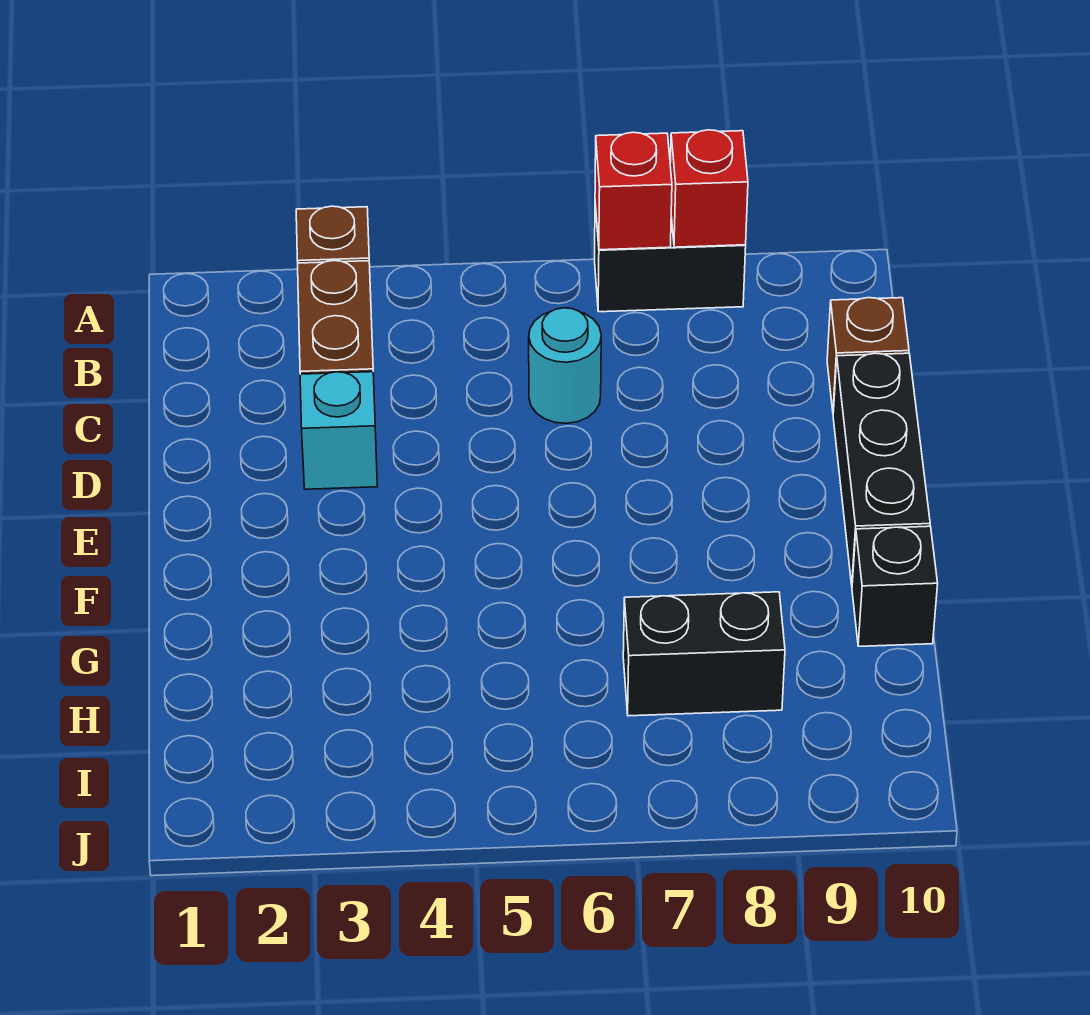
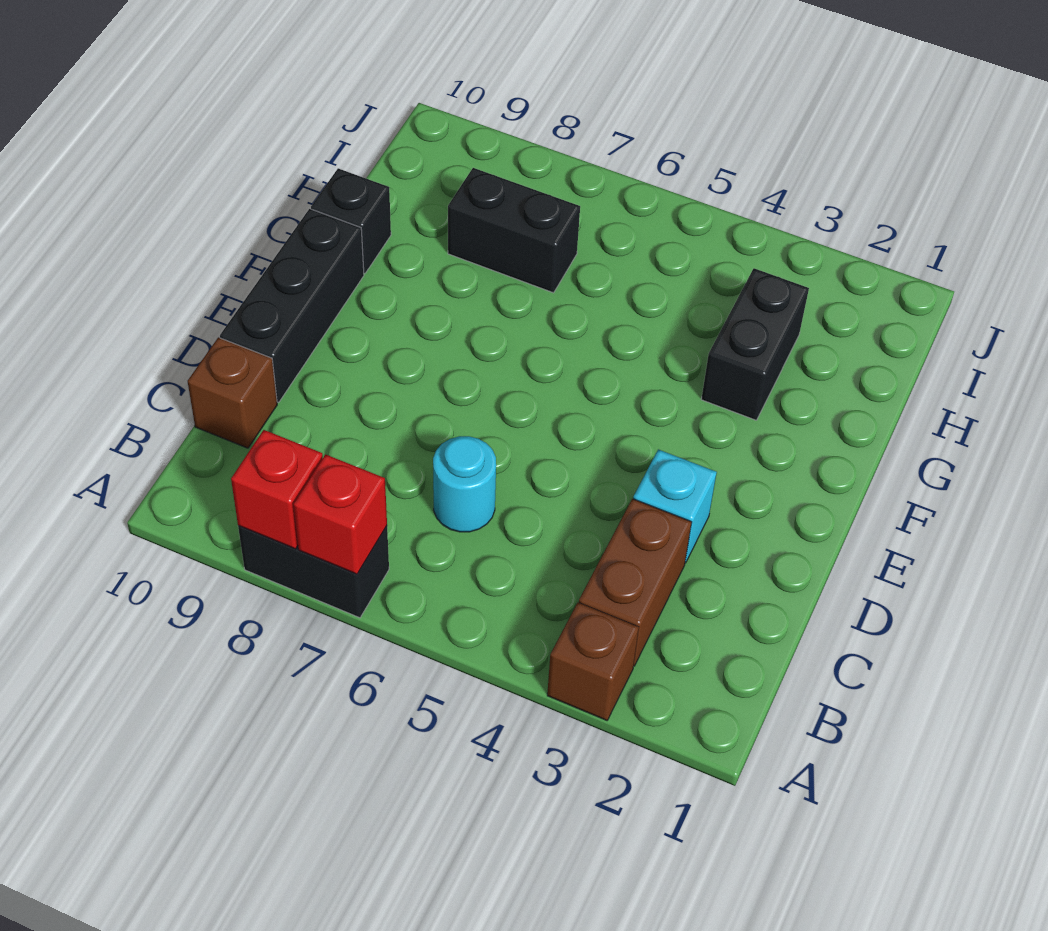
none -> black 1x2 brick [701,268,809,420]

